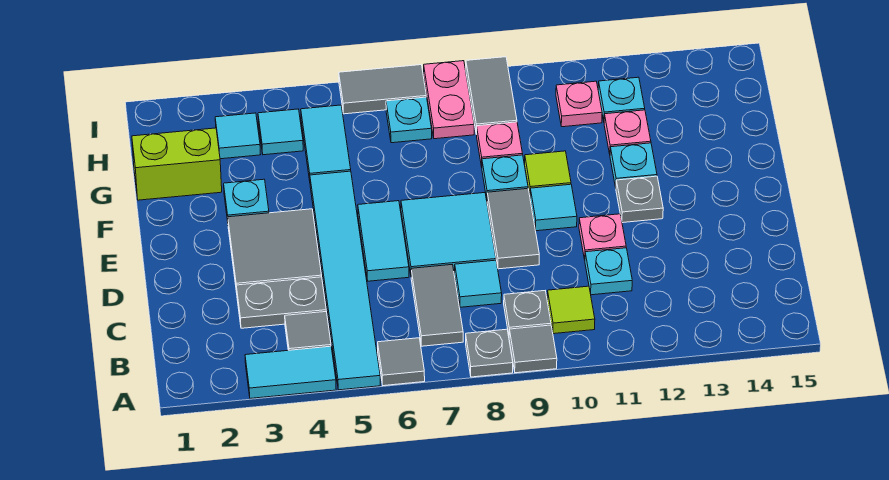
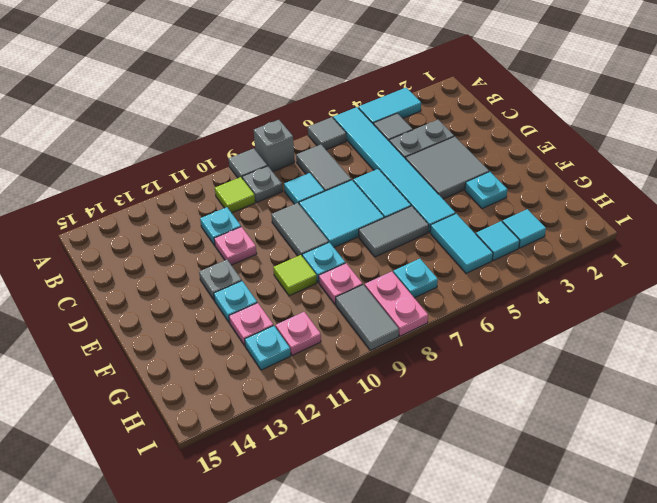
grey 1x1 plate [466,329,513,377] -> grey 1x1 brick [254,120,295,171]
cyan 1x1 tile [530,184,577,231] -> none
lime 1x2 brick [132,128,222,200] -> none
grey 1x2 tile [339,65,426,114] -> grey 1x2 tile moved to [359,206,429,257]

